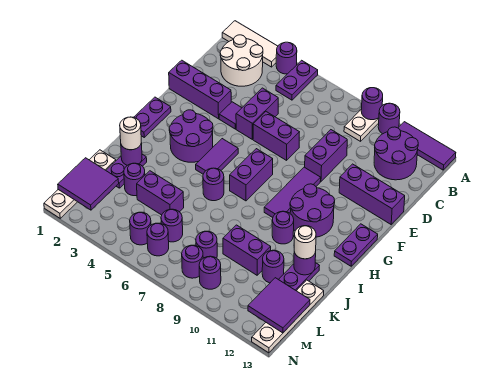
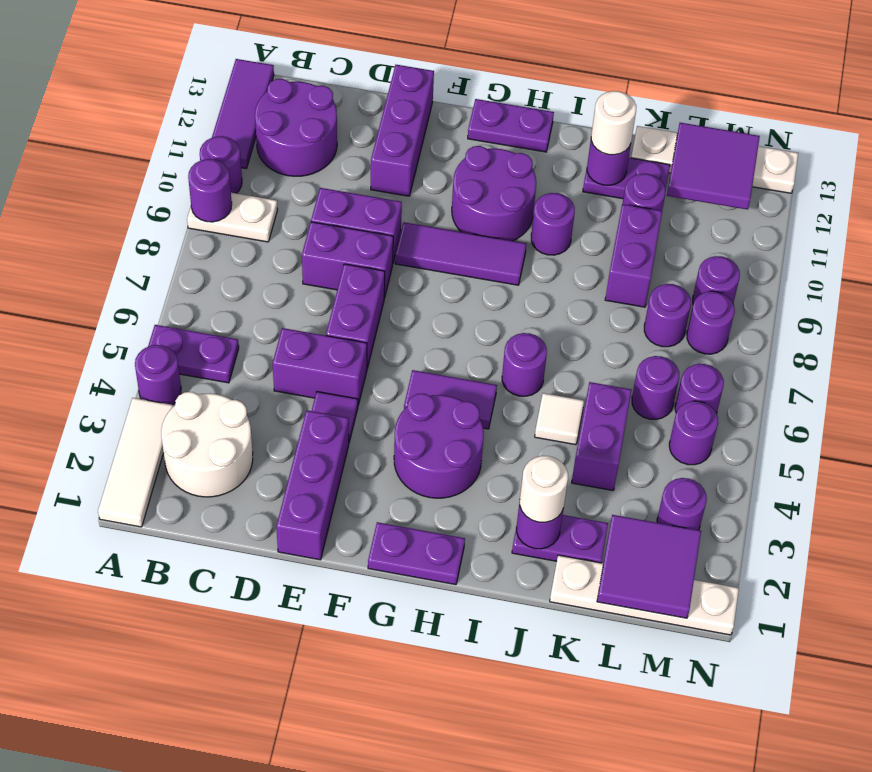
purple 1x2 brick [230,149,273,201] -> purple 1x2 brick moved to [302,222,393,298]
none -> white 1x1 tile [535,393,584,445]
purple 1x1 round brick [124,163,145,196] -> purple 1x1 round brick moved to [657,478,707,530]

